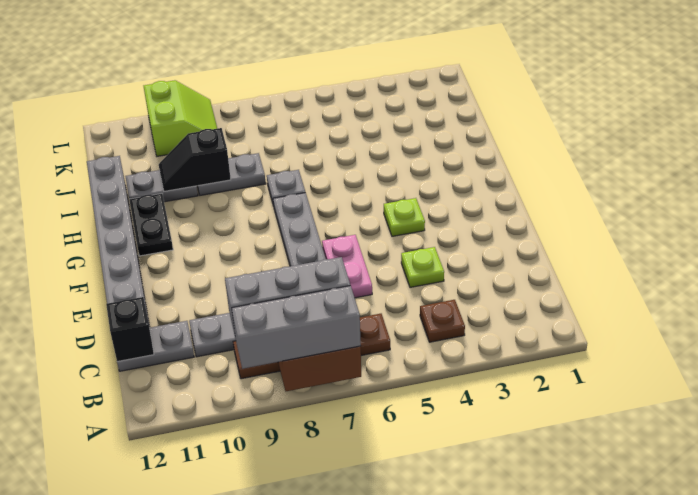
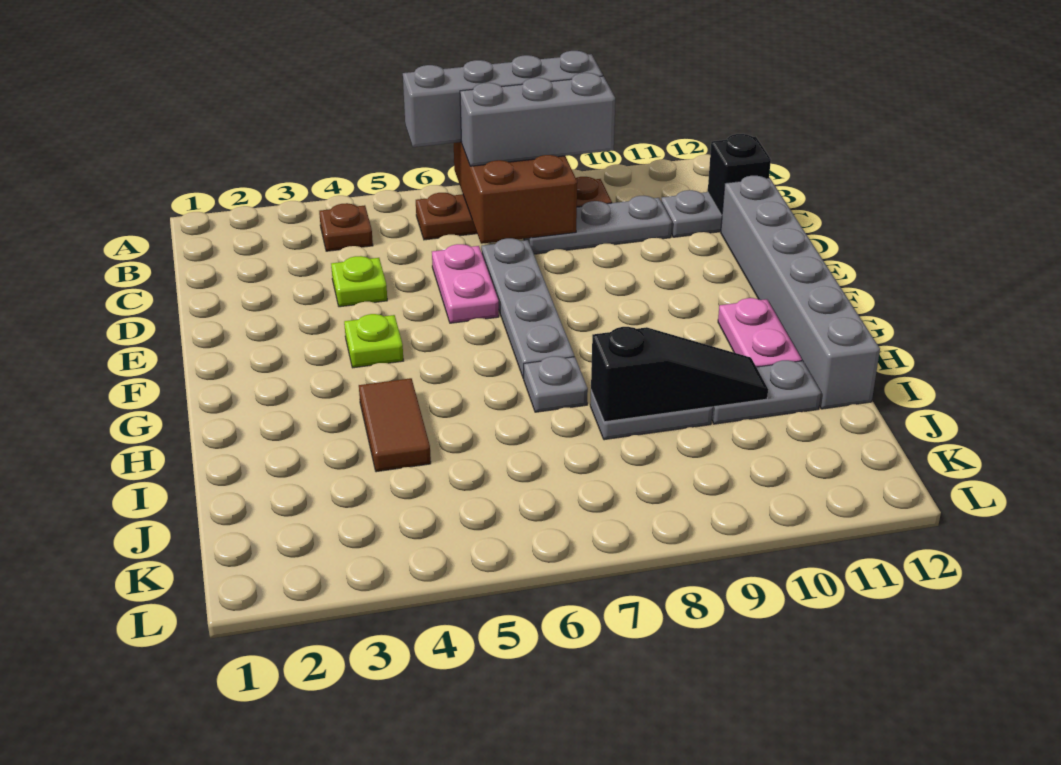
grey 1x3 brick [232,286,361,369] -> grey 1x4 brick [403,51,603,147]
black 1x2 plate [129,193,173,256] -> pink 1x2 plate [718,298,802,367]
none -> brown 1x2 tile [359,378,431,472]
black 1x2 slope [159,128,231,191] -> black 1x3 slope [591,327,768,422]
lime 2x2 slope [144,80,217,156] -> none

